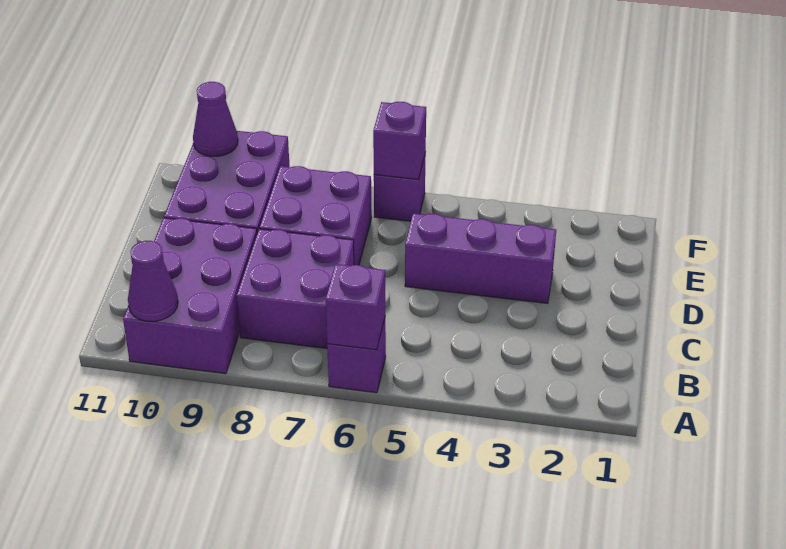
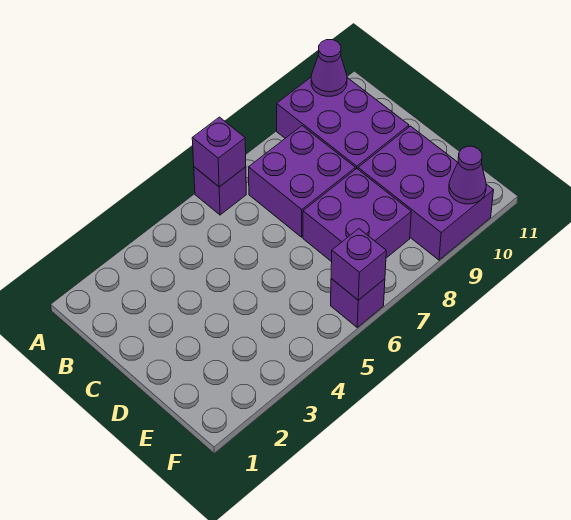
purple 1x3 brick [405,213,556,304] -> none

